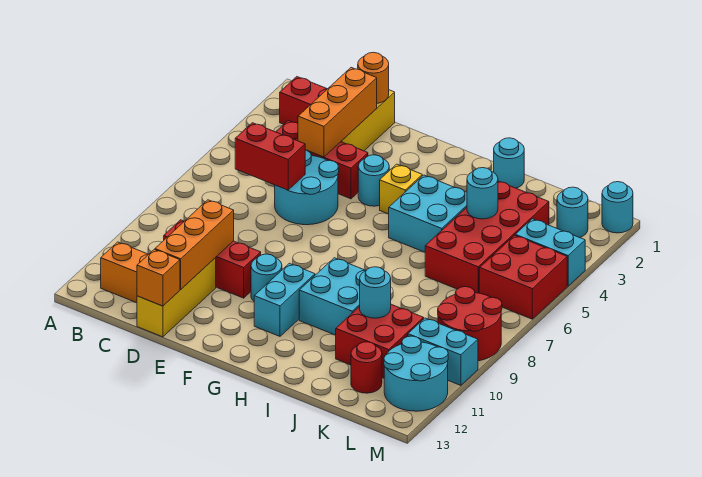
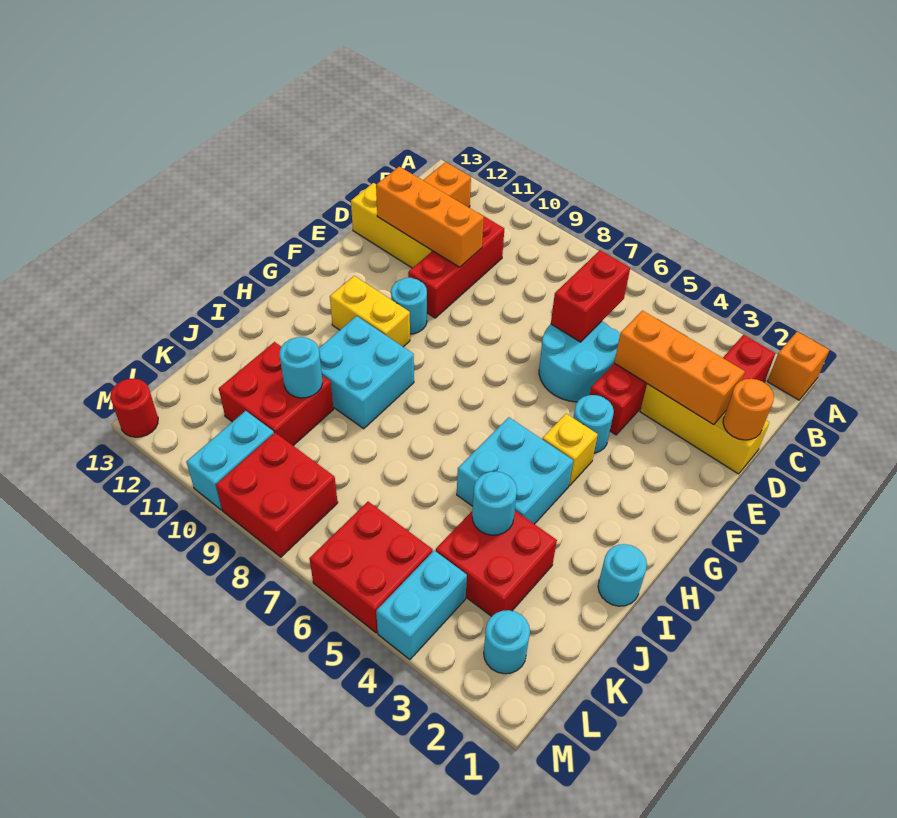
orange 1x1 brick [137,250,180,306] -> orange 1x1 brick moved to [767,332,829,400]
cyan 1x2 brick [254,263,315,336] -> yellow 1x2 brick [330,276,410,347]
red 2x4 brick [425,181,549,293] -> red 2x2 brick [436,510,557,616]
red 1x1 round brick [351,342,382,393] -> red 1x1 round brick moved to [110,379,158,437]
red 2x2 round brick [438,287,502,361] -> red 2x2 brick [216,433,338,557]
cyan 2x2 round brick [384,336,448,411] -> none
cyan 1x1 round brick [602,182,633,233] -> none

